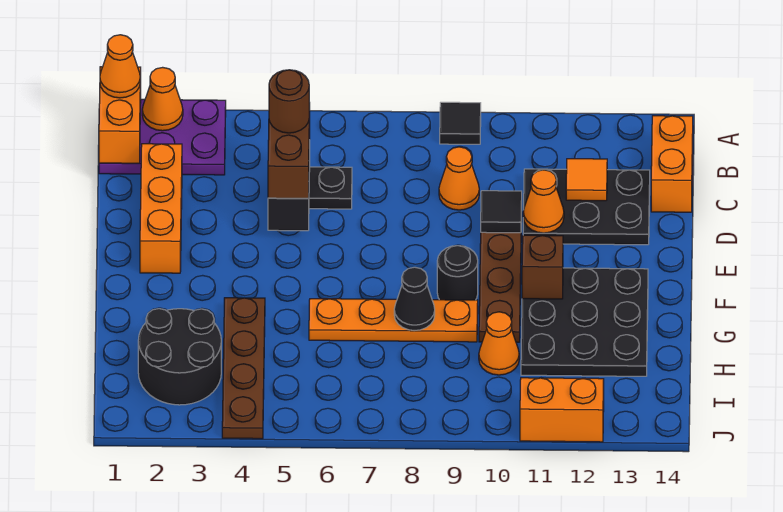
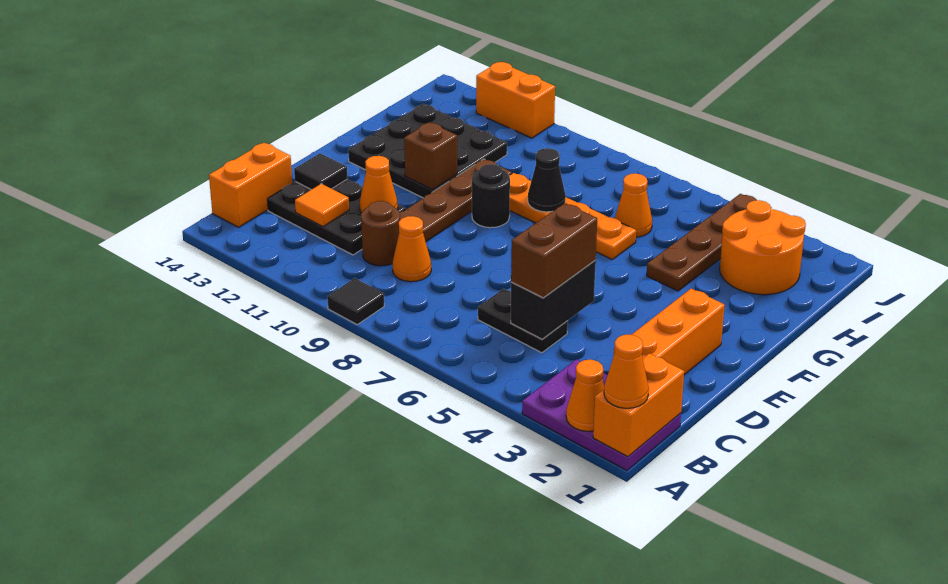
brown 1x1 round brick [269,70,309,133] -> brown 1x1 round brick moved to [361,201,400,266]
black 1x1 tile [481,191,522,233] -> black 1x1 tile moved to [294,153,347,190]
black 2x2 round brick [138,309,221,405] -> orange 2x2 round brick [720,200,806,295]
orange 1x1 cone [479,312,519,375] -> orange 1x1 cone moved to [615,174,652,237]

